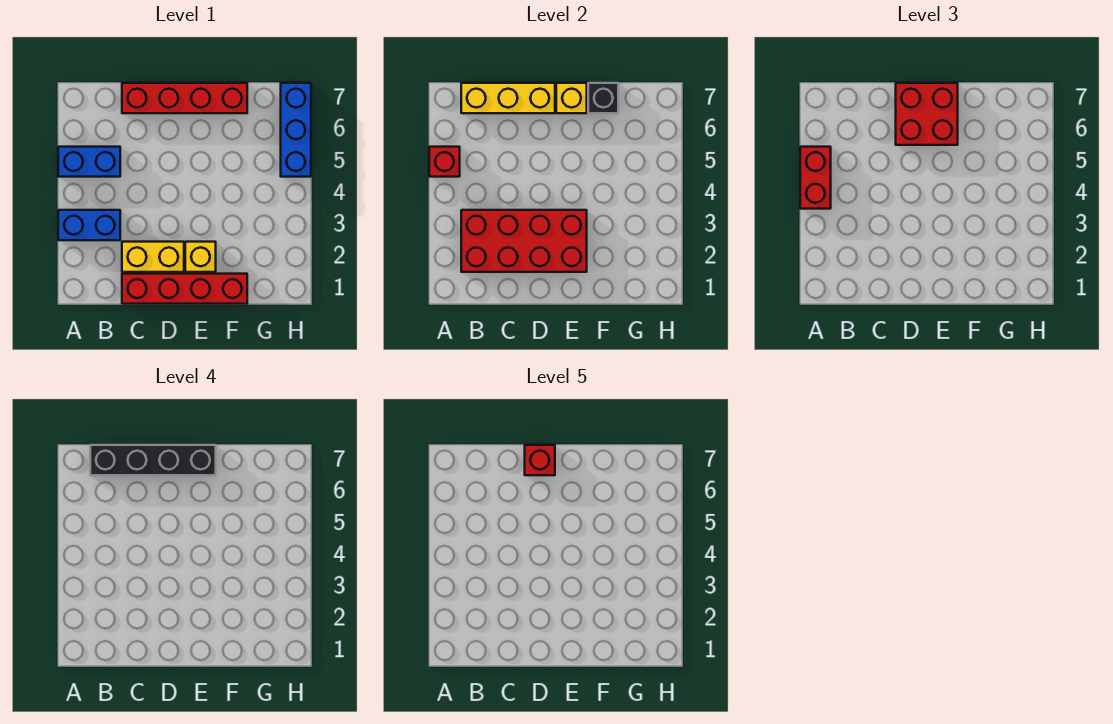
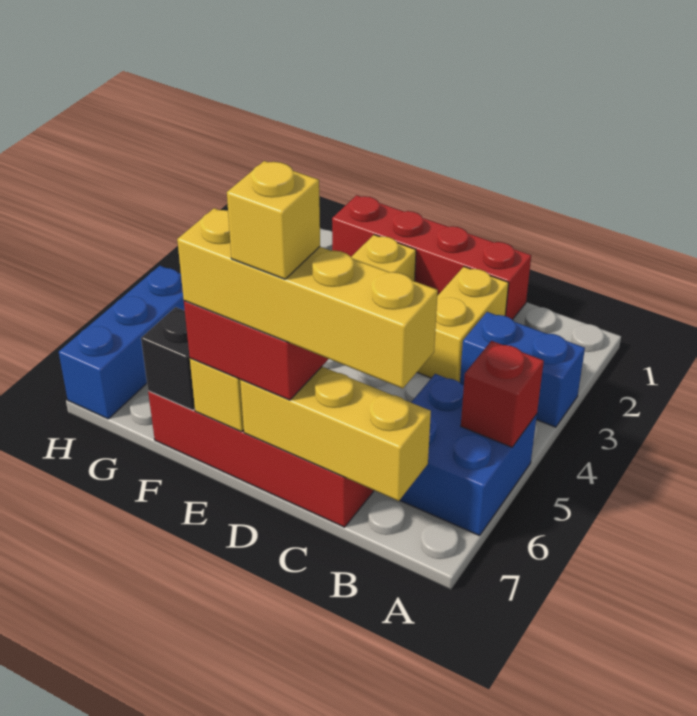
red 1x2 brick [800,147,831,209] -> none
blue 1x2 brick [58,147,120,177] -> blue 2x2 brick [400,374,537,536]
red 2x4 brick [461,210,587,272] -> none
black 1x4 brick [90,445,216,475] -> yellow 1x4 brick [177,208,438,389]
yellow 1x2 brick [122,242,184,272] -> yellow 1x2 brick turned to [417,267,509,383]
red 1x1 brick [525,445,555,475] -> yellow 1x1 brick [227,161,320,279]

